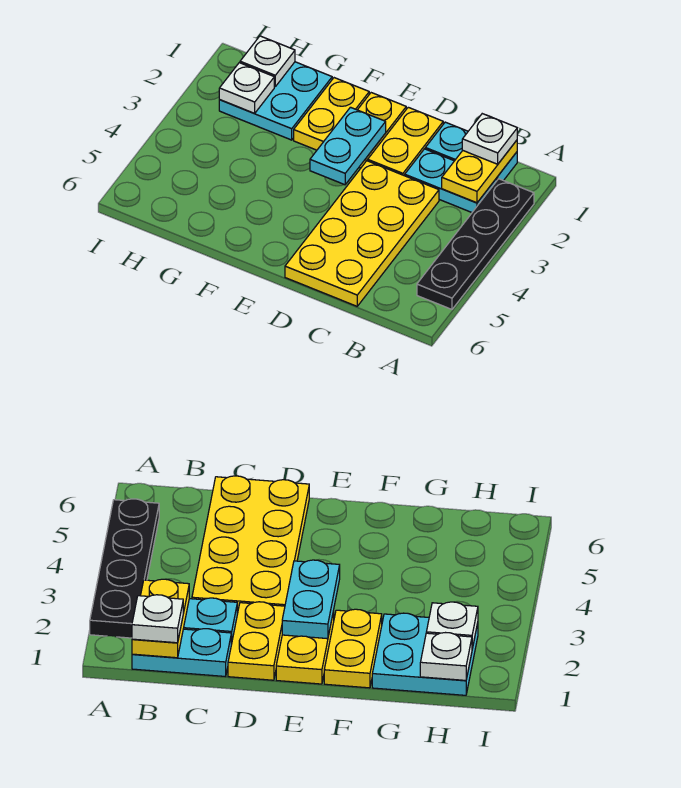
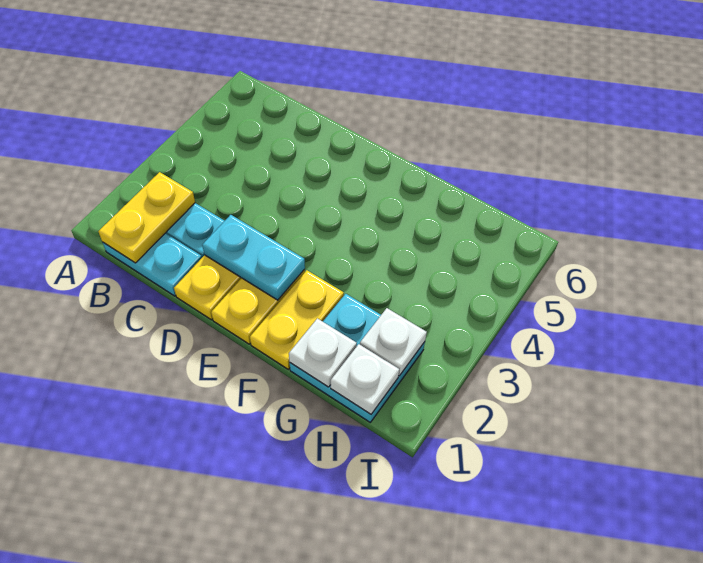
black 1x4 plate [417,179,534,309] -> none
white 1x1 plate [462,114,517,164] -> white 1x1 plate moved to [289,318,357,387]
yellow 2x4 plate [285,161,439,306] -> none
cyan 1x2 plate [310,107,386,185] -> cyan 1x2 plate turned to [202,215,305,300]

